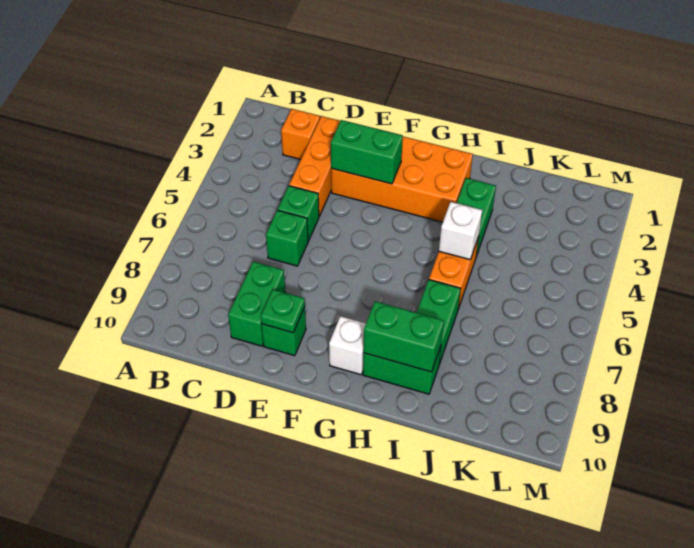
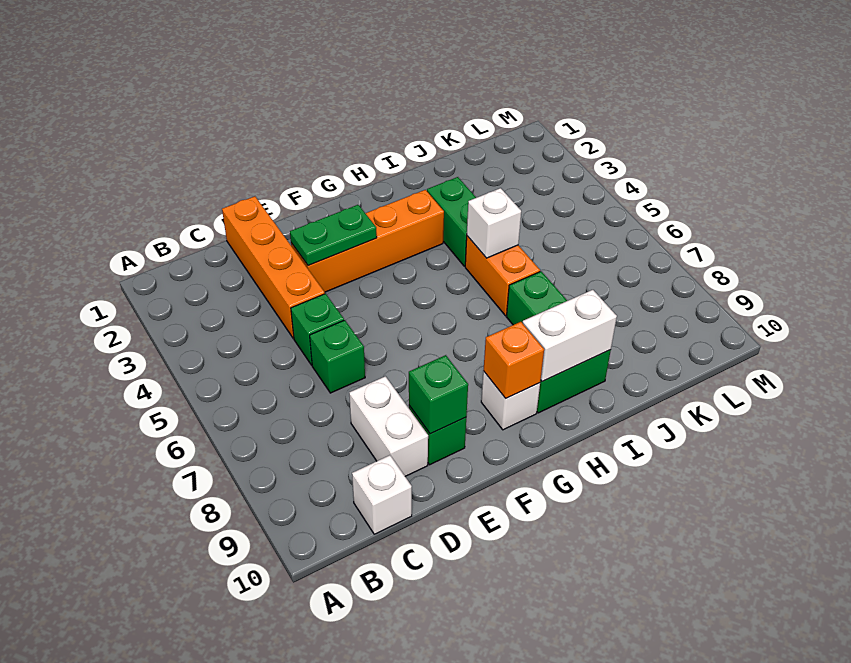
orange 1x1 brick [281,109,320,160] -> orange 1x1 brick moved to [483,322,544,398]
none -> white 1x1 brick [352,455,412,534]
orange 1x3 brick [289,116,340,216] -> orange 1x4 brick [222,196,325,338]
green 1x2 brick [228,262,286,346] -> white 1x2 brick [349,376,428,476]
orange 2x4 brick [331,137,473,222] -> orange 1x4 brick [291,190,444,292]
green 1x2 brick [331,120,403,184] -> green 1x2 plate [290,205,377,266]
green 1x1 plate [261,290,305,333] -> green 1x1 brick [409,355,468,434]
green 1x2 brick [363,301,444,372] -> white 1x2 brick [523,290,617,382]

